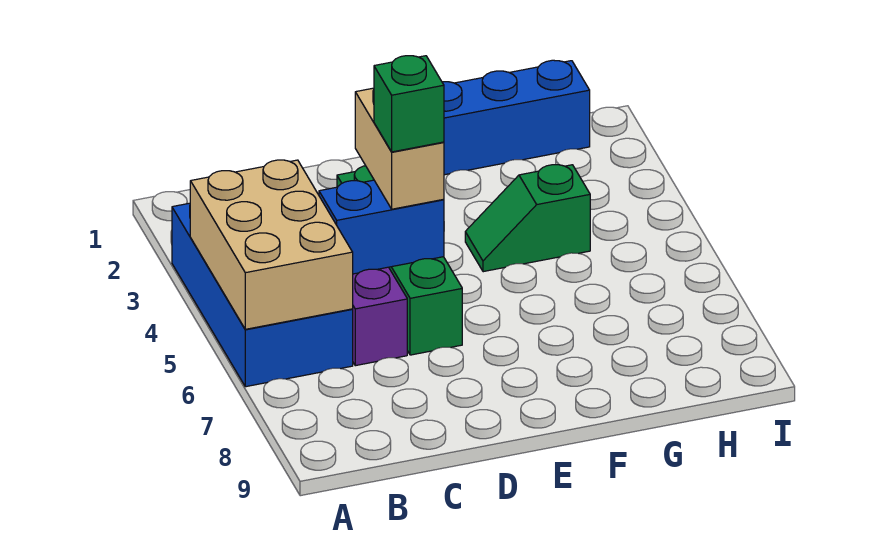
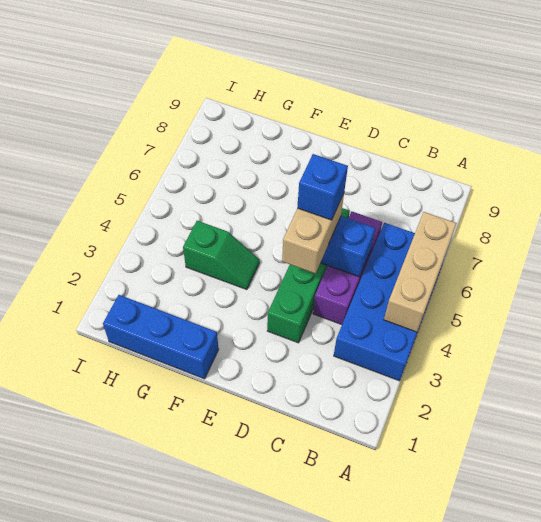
tan 2x3 brick [190,160,353,329] -> tan 1x3 brick [384,212,457,332]
green 1x1 brick [374,56,444,152] -> blue 1x1 brick [298,154,348,220]

